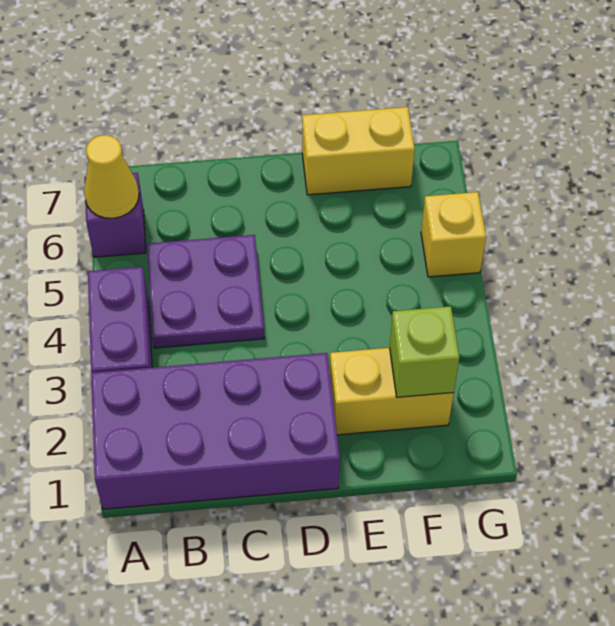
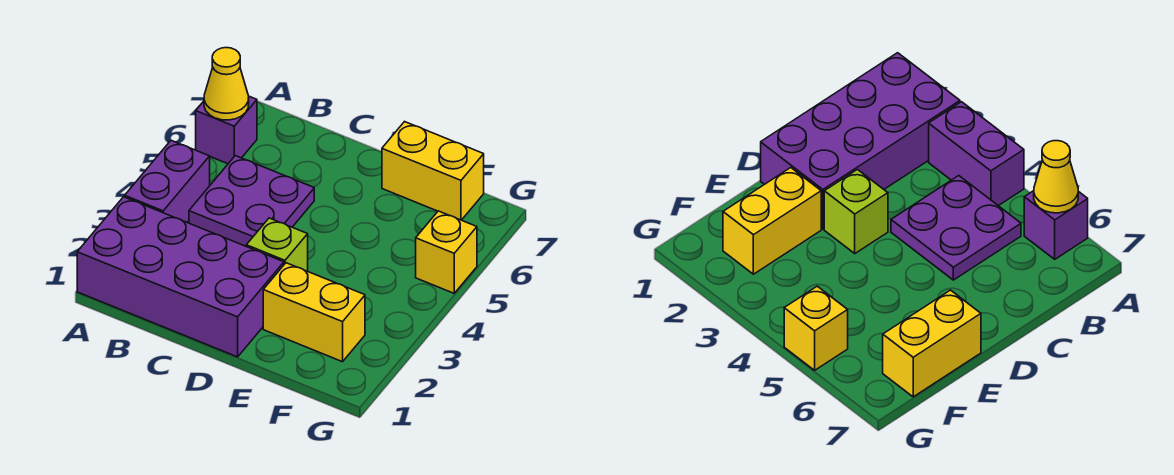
lime 1x1 brick [390,306,459,397] -> lime 1x1 brick moved to [246,218,308,271]

